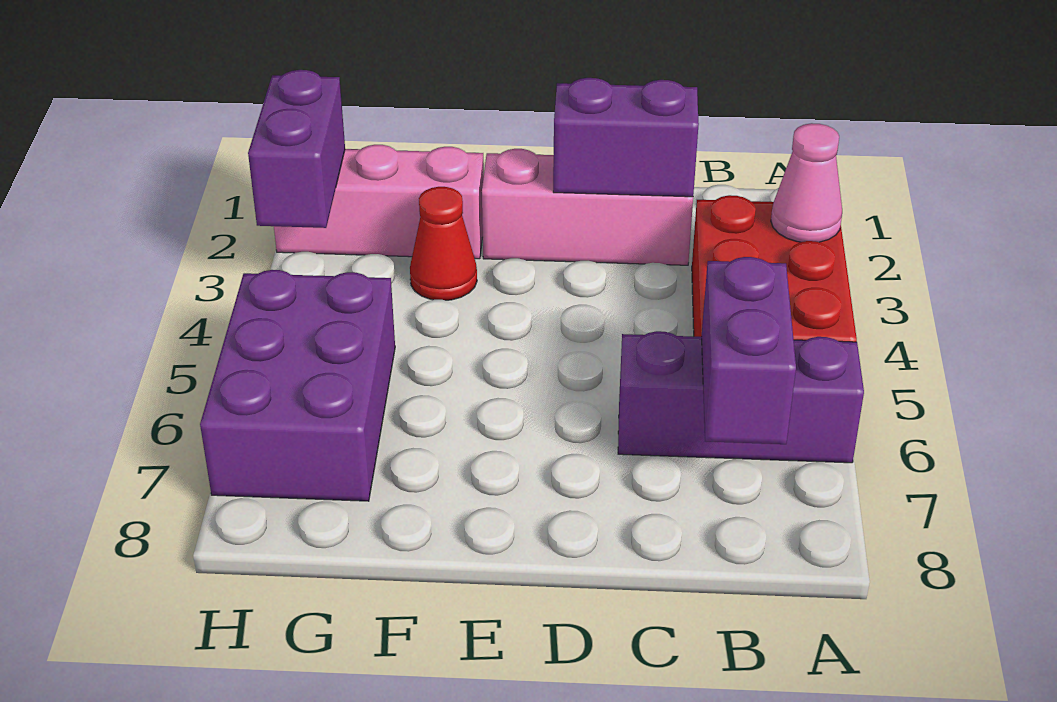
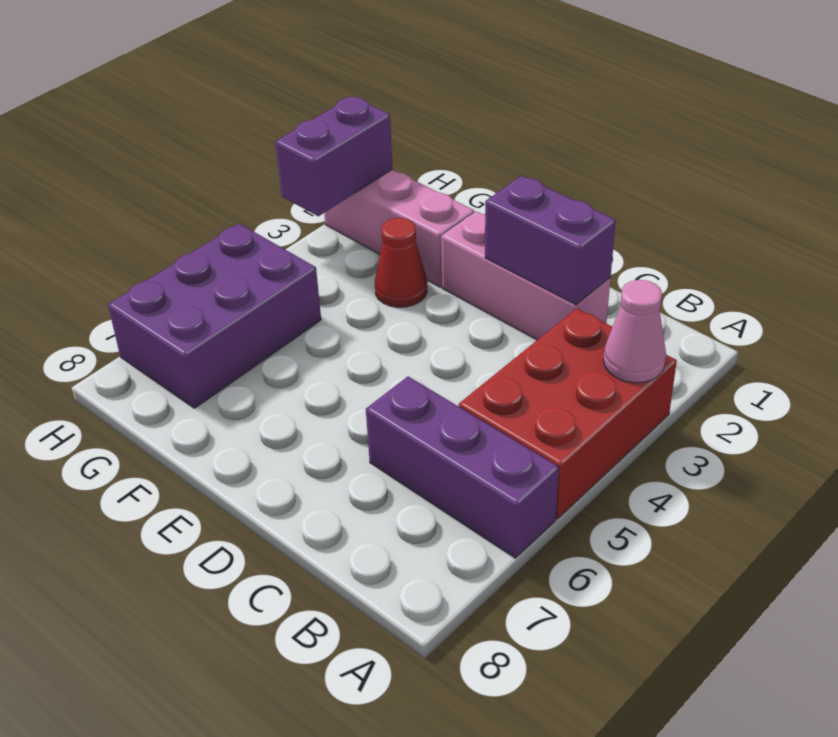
purple 1x2 brick [701,257,796,444] -> none

